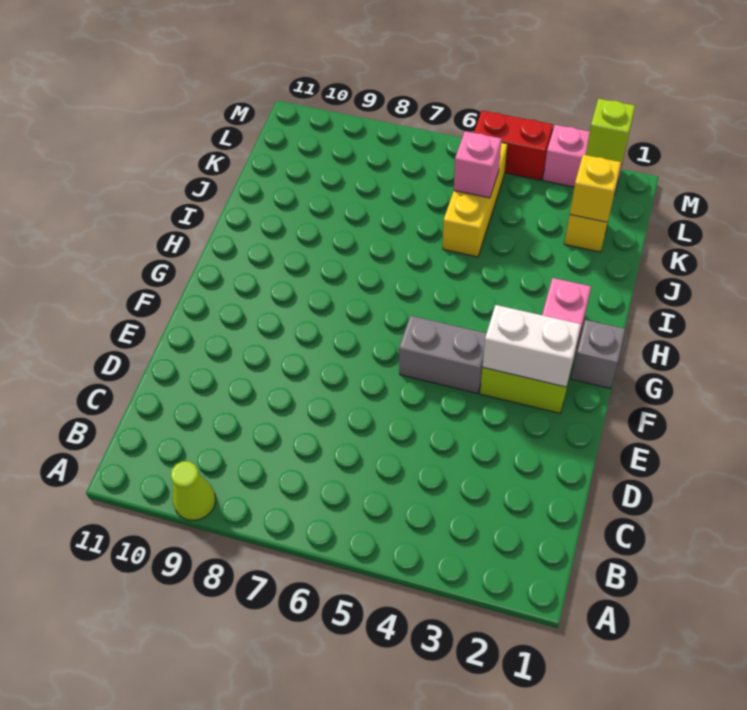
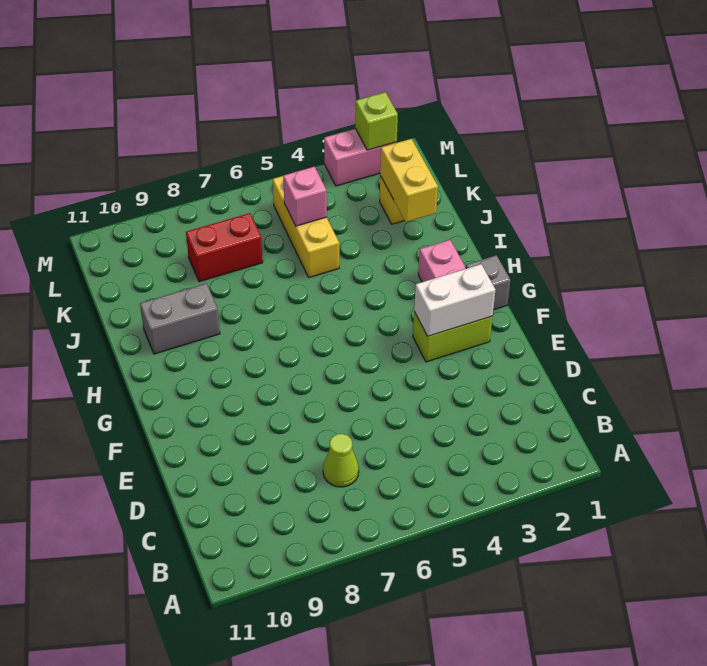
lime 1x1 cone [171,461,216,521] -> lime 1x1 cone moved to [323,434,359,487]
grey 1x2 brick [399,316,487,394] -> grey 1x2 brick moved to [140,283,220,354]
yellow 1x1 brick [570,155,621,222] -> yellow 1x2 brick [380,139,438,222]
red 1x2 brick [474,111,553,180] -> red 1x2 brick moved to [186,213,263,282]

